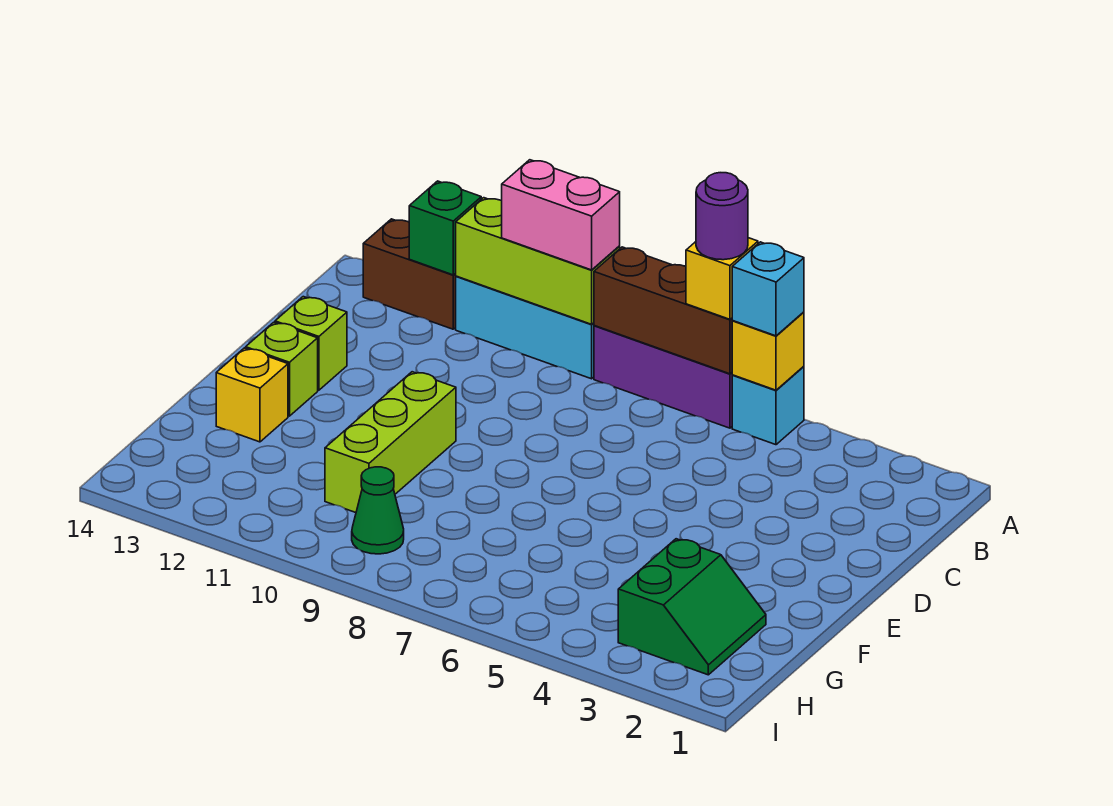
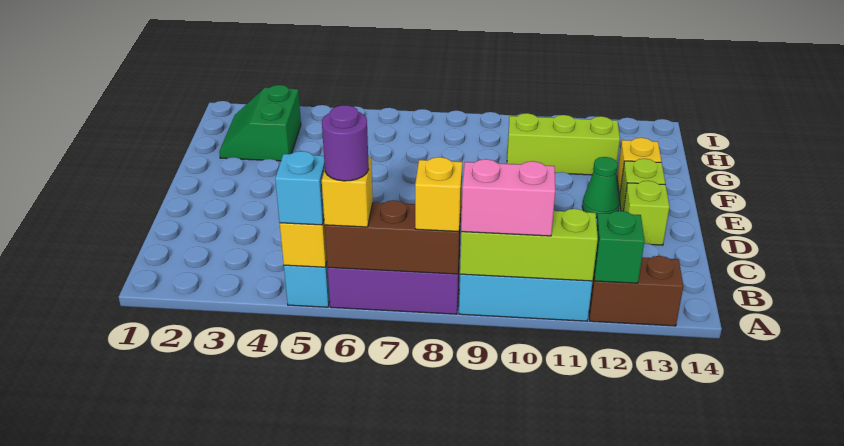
none -> yellow 1x1 brick [415,157,462,232]
lime 1x3 brick [325,372,456,513] -> lime 1x3 brick turned to [507,113,620,175]
green 1x1 cone [352,467,404,554] -> green 1x1 cone moved to [582,157,620,218]

